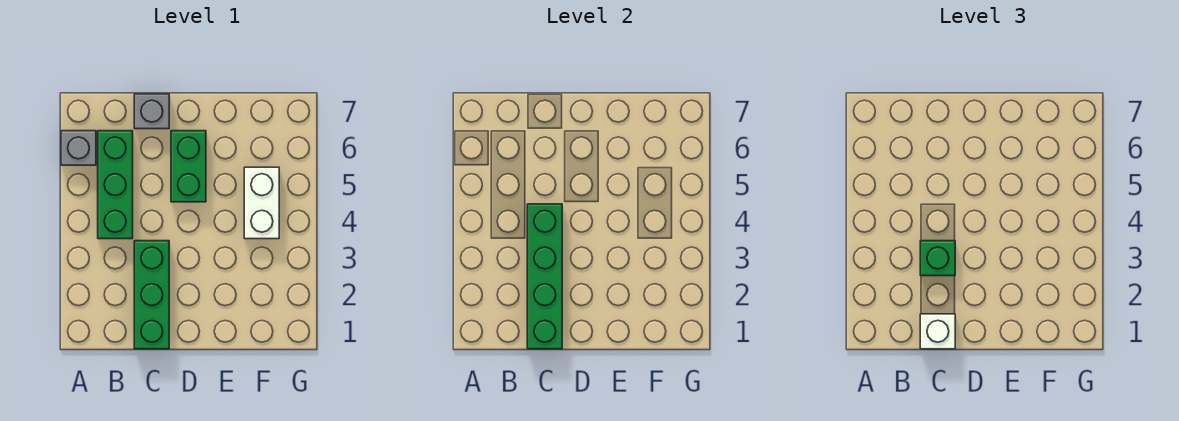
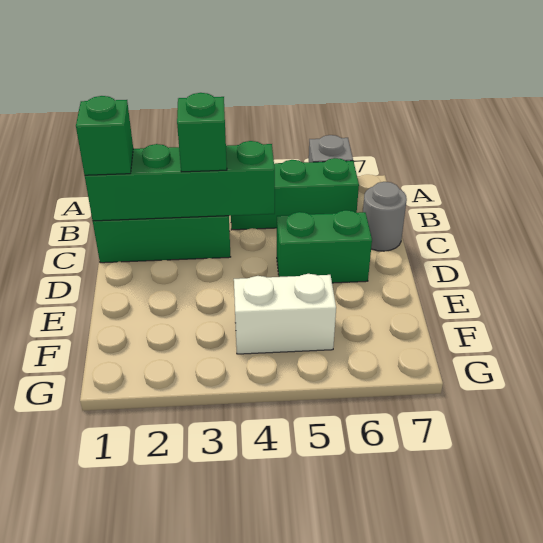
white 1x1 brick [920,314,955,349] -> green 1x1 brick [76,96,133,175]
grey 1x1 brick [134,94,169,129] -> grey 1x1 round brick [363,182,407,251]

